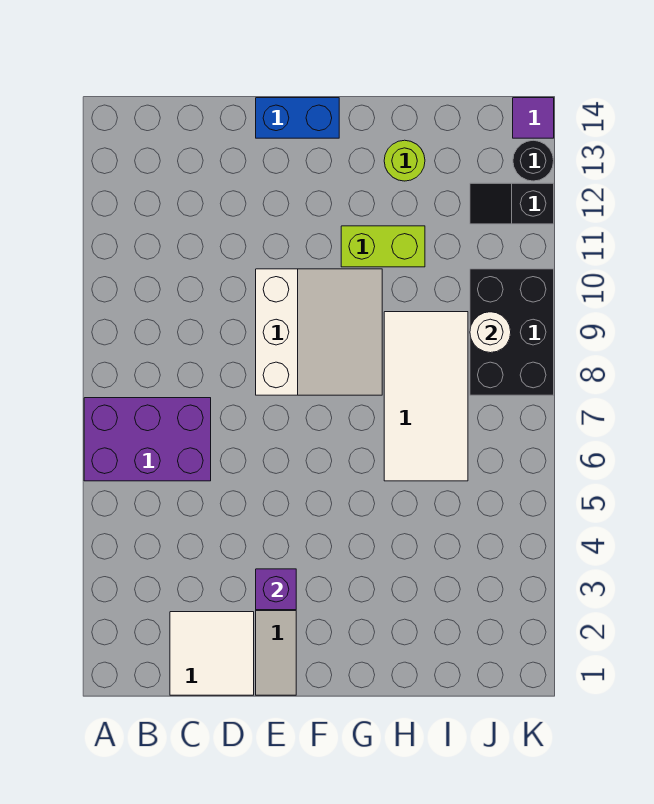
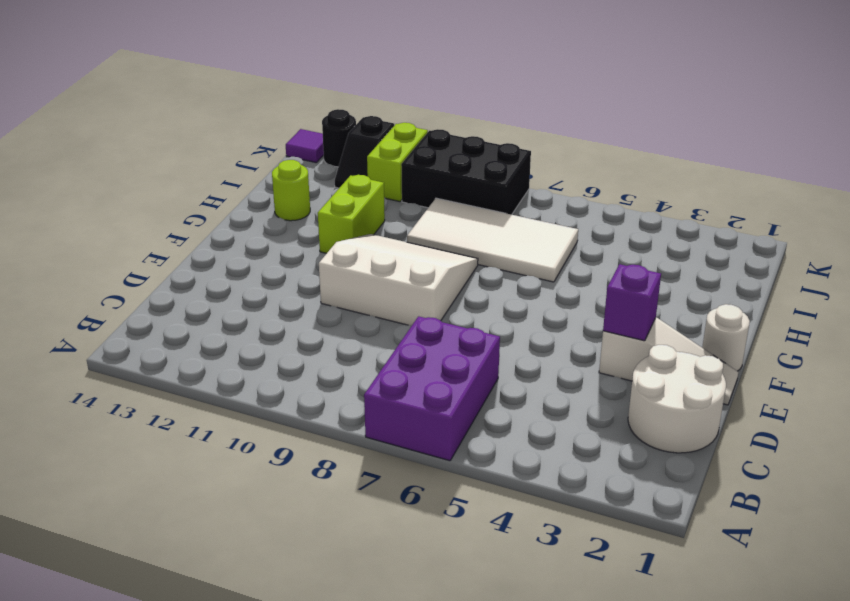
white 2x2 tile [170,612,254,695] -> white 2x2 round brick [628,345,726,453]
blue 1x2 brick [256,98,339,138] -> none
white 1x1 round brick [470,312,511,353] -> white 1x1 round brick moved to [702,304,750,371]
none -> lime 1x2 brick [367,123,428,201]

